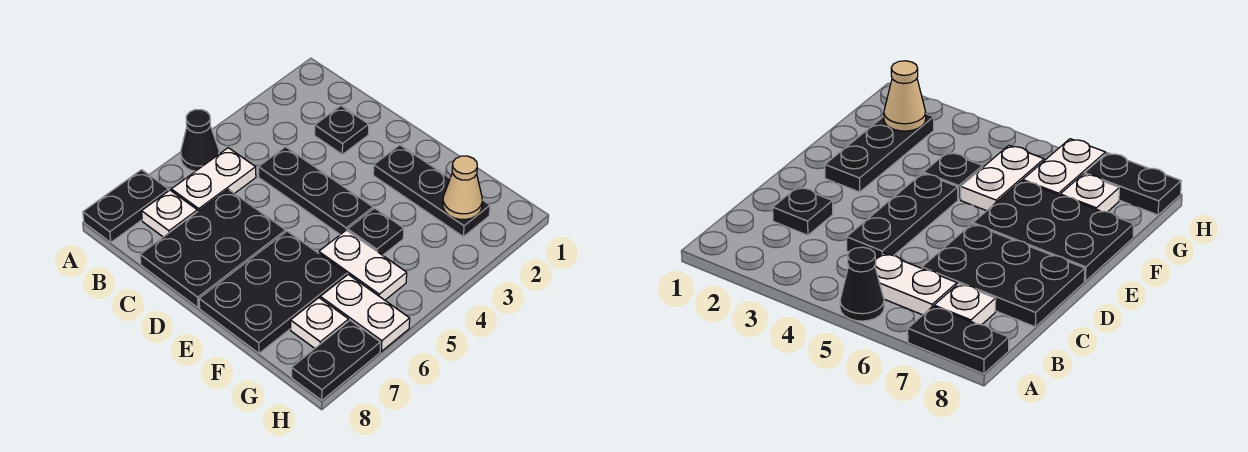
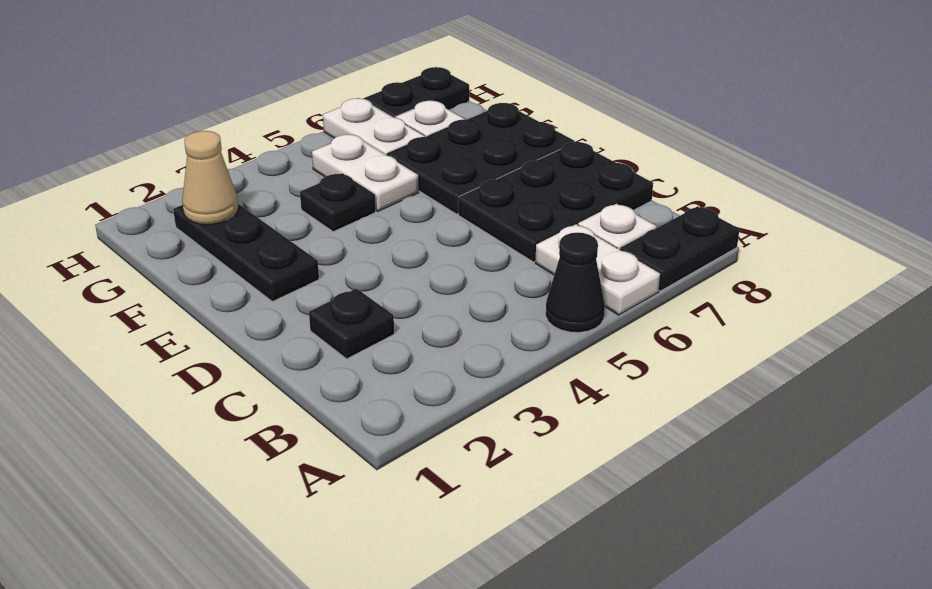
white 1x2 plate [171,148,256,212] -> white 1x2 plate turned to [535,224,660,315]
black 1x3 plate [258,147,373,235] -> none

